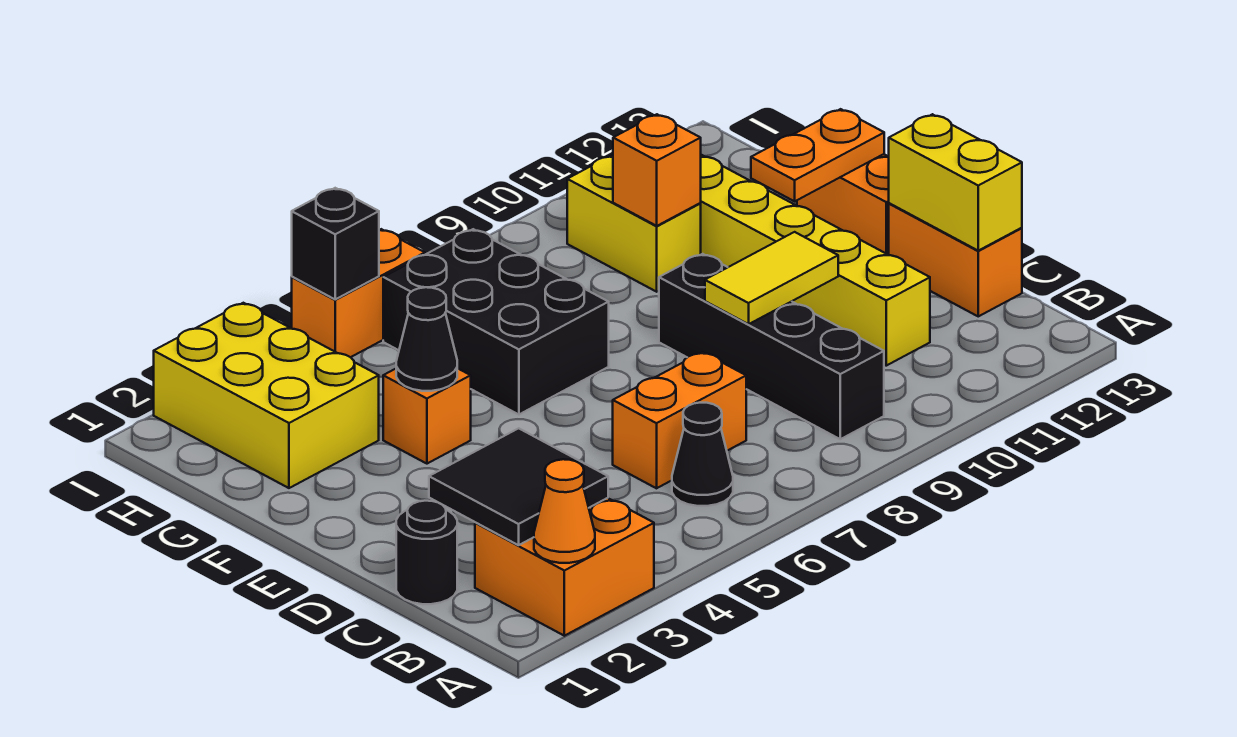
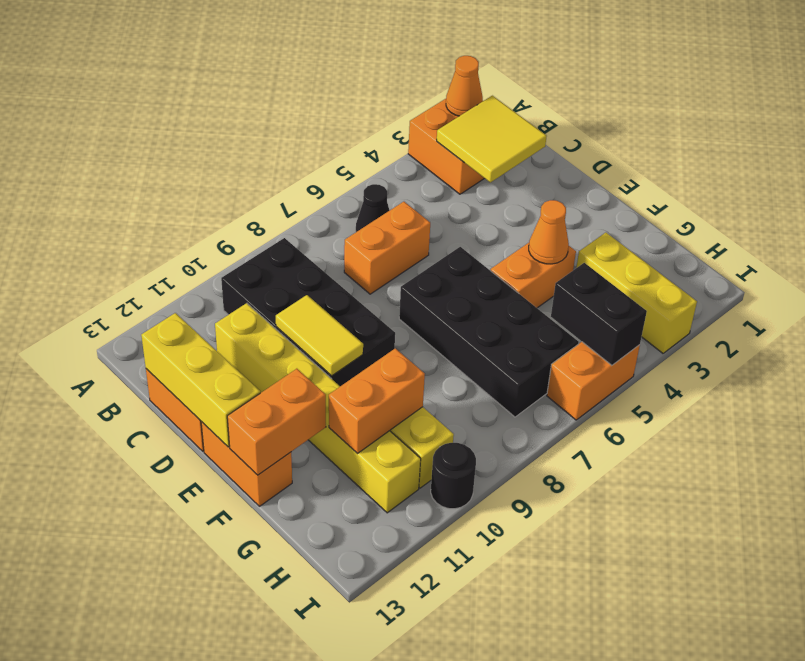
black 2x2 tile [429,428,608,545] -> yellow 2x2 tile [437,96,547,182]
black 1x4 brick [659,254,884,439] -> black 2x4 brick [221,238,395,386]
black 1x1 round brick [396,501,457,604] -> black 1x1 round brick moved to [431,443,476,509]
yellow 1x2 brick [889,114,1022,251] -> yellow 1x3 brick [141,313,260,447]
yellow 1x2 tile [705,232,838,324] -> yellow 1x2 tile turned to [276,295,363,376]
orange 1x1 brick [383,368,471,464] -> orange 1x2 brick [491,243,576,308]
black 1x1 cone [396,287,457,391] -> orange 1x1 cone [529,200,569,264]
black 2x3 brick [383,229,609,415] -> black 2x4 brick [399,247,579,417]
orange 1x2 plate [751,109,884,201] -> orange 1x2 brick [227,369,326,475]
yellow 2x3 brick [154,303,379,488] -> yellow 1x3 brick [576,233,697,353]
orange 1x1 brick [613,114,701,226] -> orange 1x2 brick [329,348,425,454]
black 1x1 brick [292,188,379,299] -> black 1x2 brick [551,263,647,365]

